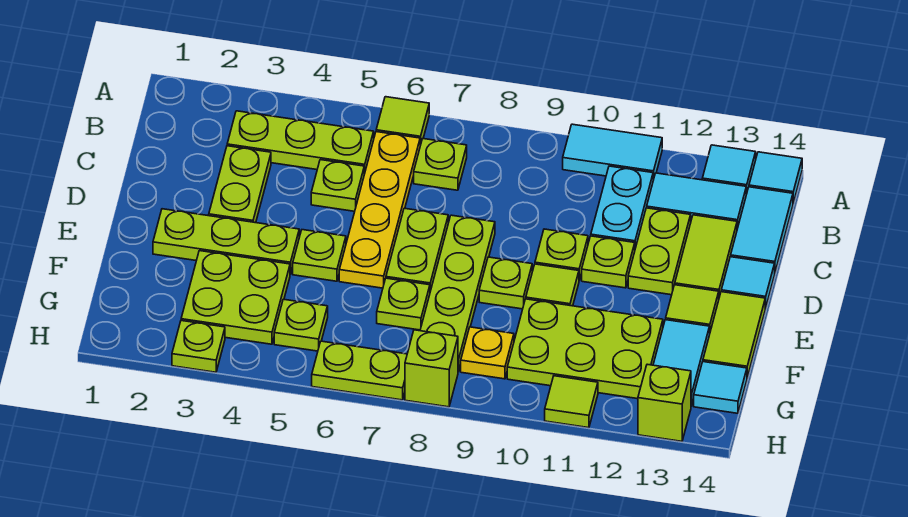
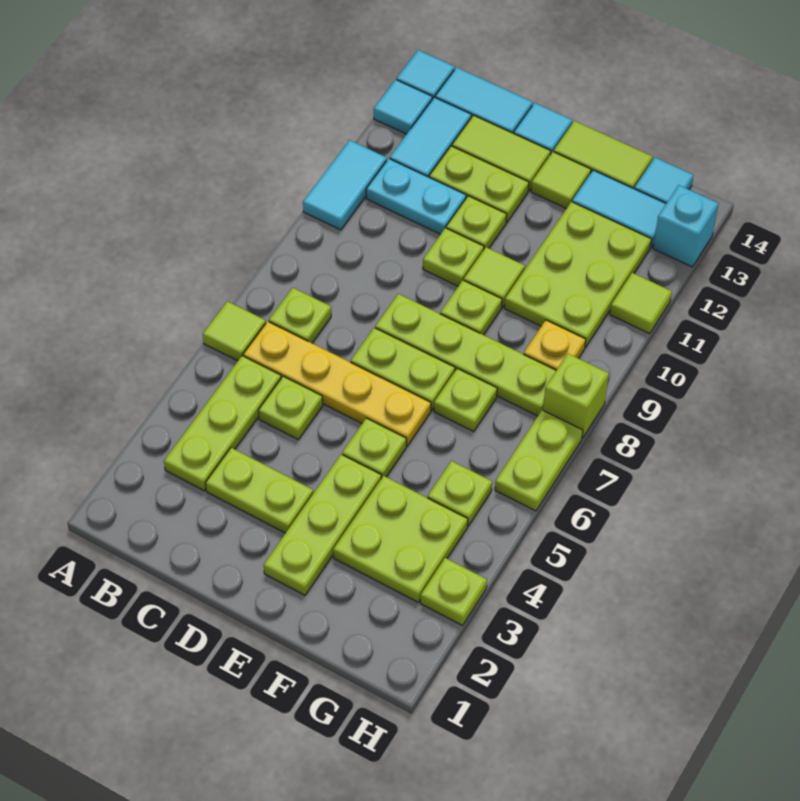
lime 1x1 brick [638,364,691,441] -> cyan 1x1 brick [653,185,718,267]

